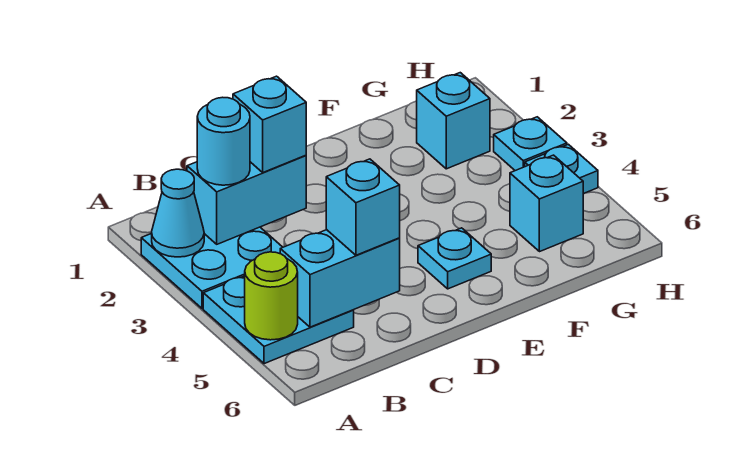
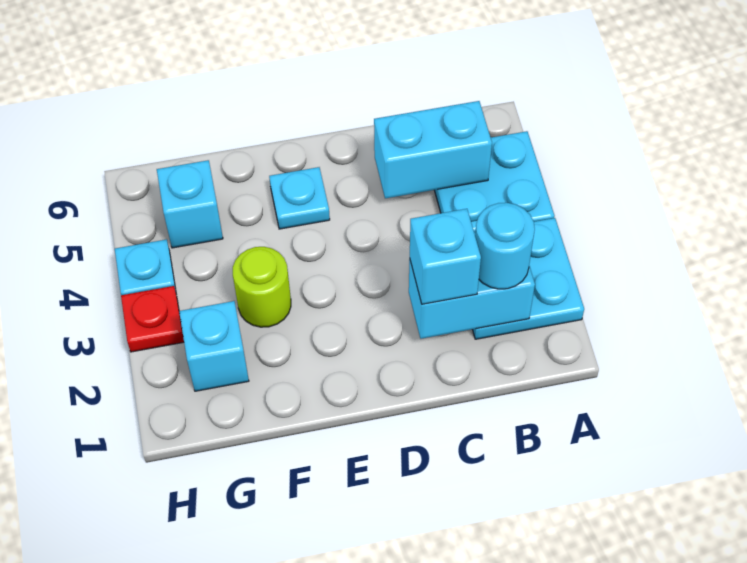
cyan 1x1 cone [152,169,204,257] -> none
lime 1x1 round brick [245,252,298,340] -> lime 1x1 round brick moved to [233,247,291,327]
cyan 1x1 brick [326,159,400,255] -> none
cyan 1x1 plate [494,117,567,171] -> red 1x1 plate [121,286,184,352]

